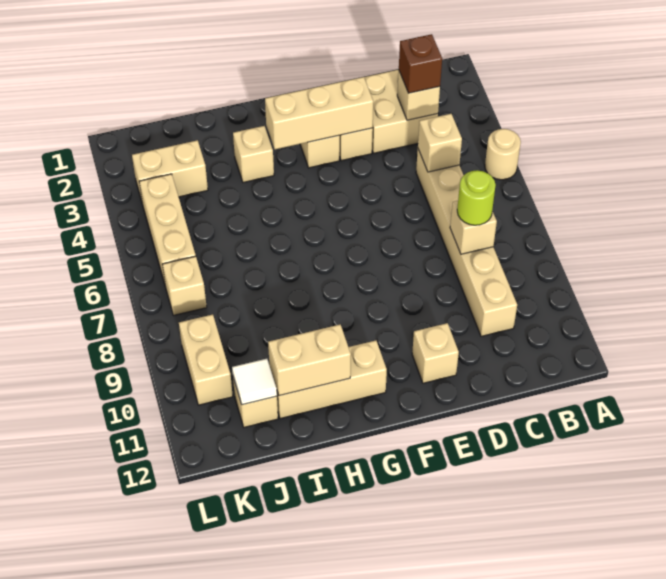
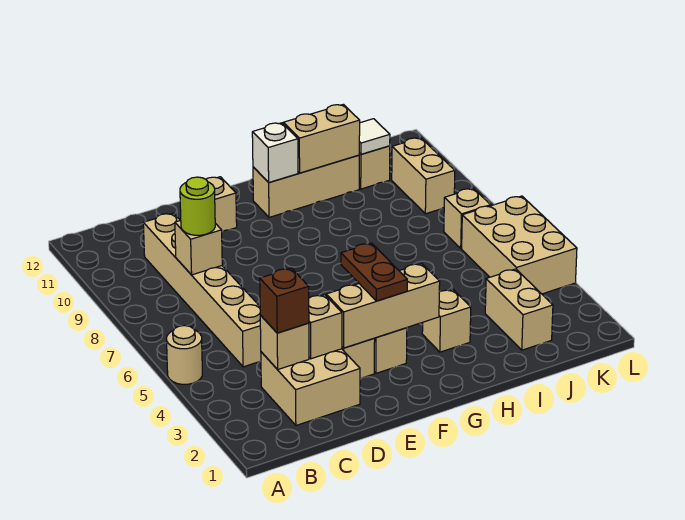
tan 1x1 brick [418,114,462,172] -> tan 1x1 brick moved to [309,295,342,359]
none -> brown 1x2 plate [341,243,407,301]
none -> white 1x1 brick [252,123,298,182]
tan 1x2 brick [132,140,208,204] -> tan 1x2 brick turned to [485,269,553,350]
tan 1x3 brick [139,174,196,284] -> tan 2x3 brick [462,196,577,294]

